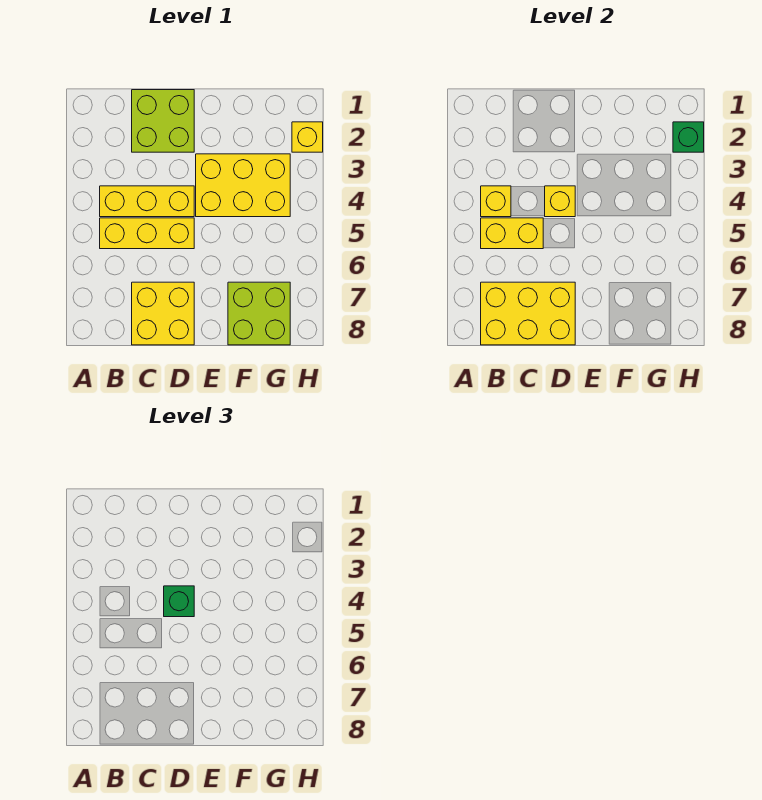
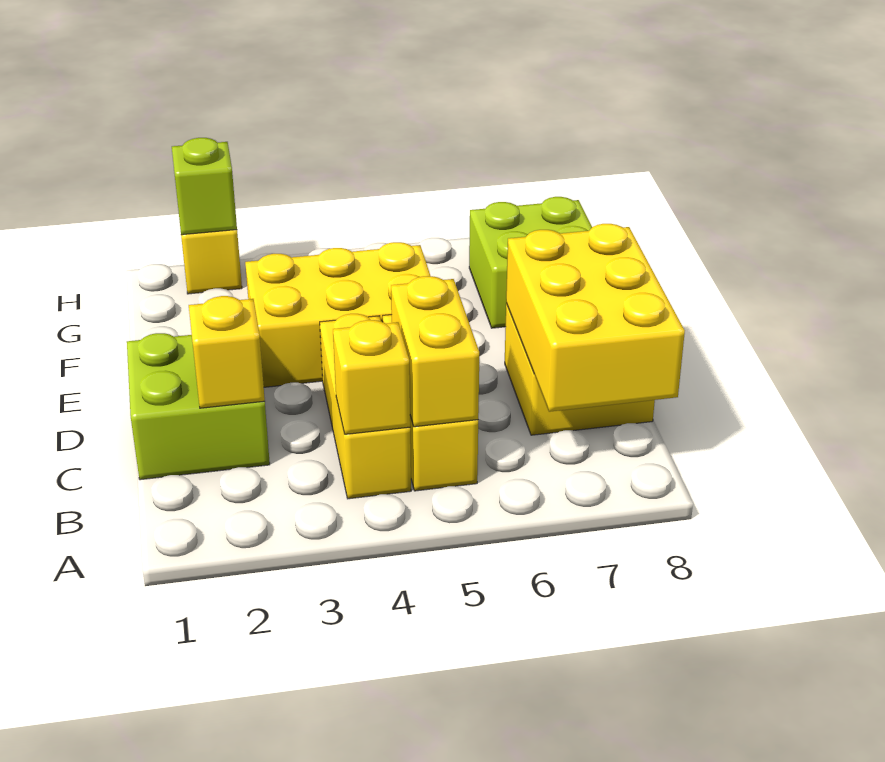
yellow 1x1 brick [545,186,575,217] -> yellow 1x1 brick moved to [189,296,265,408]
green 1x1 brick [164,586,194,617] -> none
yellow 2x3 brick [196,154,290,217] -> yellow 2x3 brick turned to [245,242,430,387]
green 1x1 brick [673,122,704,152] -> lime 1x1 brick [172,138,237,235]

